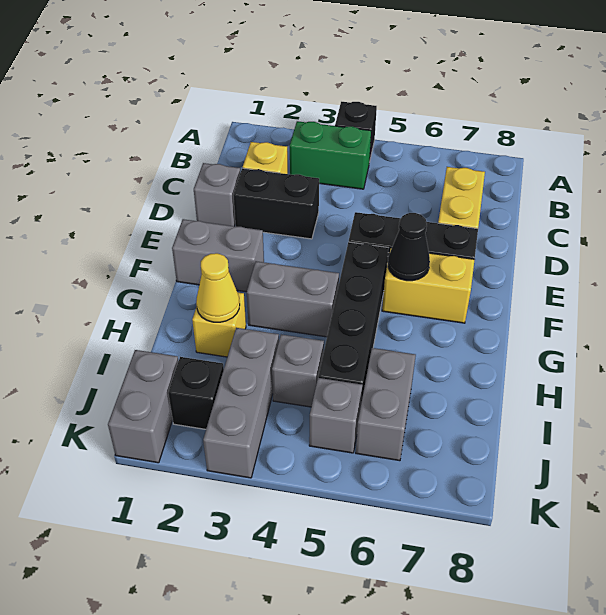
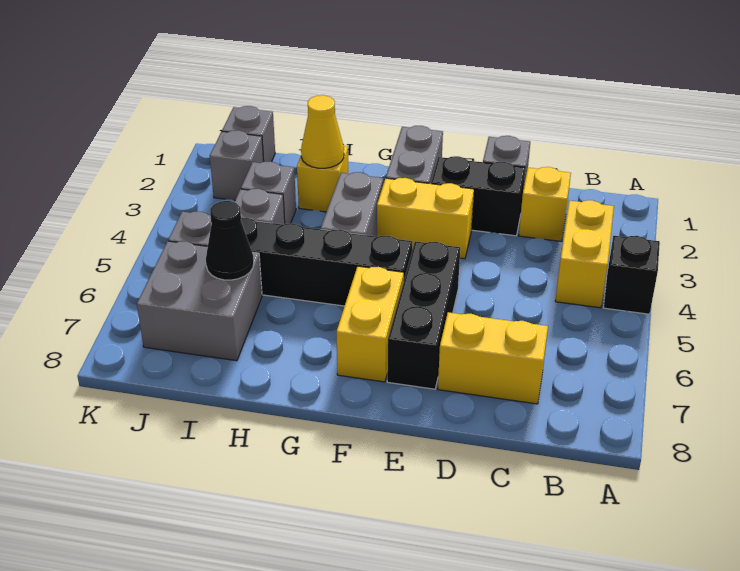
green 1x2 brick [290,121,371,189] -> yellow 1x2 brick [555,200,614,308]
black 1x2 brick [233,168,319,239] -> black 1x2 brick turned to [431,156,525,236]
none -> yellow 1x2 brick [377,178,474,259]
black 1x1 cone [388,213,430,281] -> black 1x1 cone moved to [206,201,254,280]
grey 1x3 brick [203,328,279,478] -> grey 1x1 brick [241,161,296,224]
grey 1x2 brick [356,348,416,461] -> grey 2x2 brick [137,241,262,361]
grey 1x2 brick [108,350,178,463] -> grey 1x1 brick [222,106,275,162]
black 1x1 brick [168,357,224,429] -> grey 1x1 brick [210,130,264,200]

